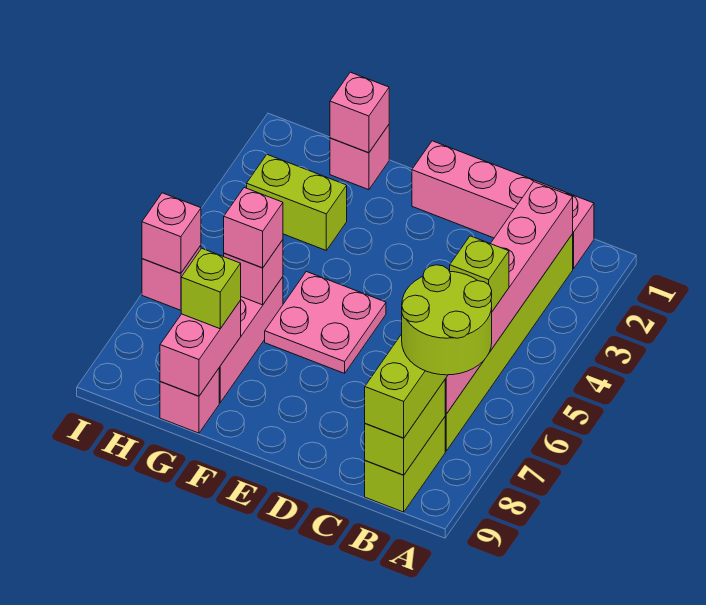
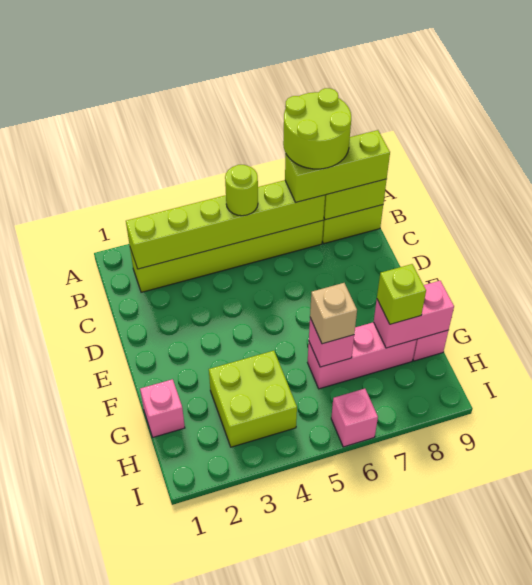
pink 1x4 brick [412,141,594,269] -> none
pink 1x6 brick [445,182,573,414] -> lime 1x6 brick [126,180,325,269]
lime 1x1 brick [450,236,509,311] -> lime 1x1 round brick [225,165,258,216]
pink 2x2 plate [265,272,386,373] -> none
pink 1x1 brick [330,72,389,153] -> none
lime 1x2 brick [247,155,347,250] -> lime 2x2 brick [209,351,297,447]
pink 1x1 brick [224,188,283,268] -> tan 1x1 brick [310,283,357,344]
pink 1x1 brick [142,193,201,273] -> none

